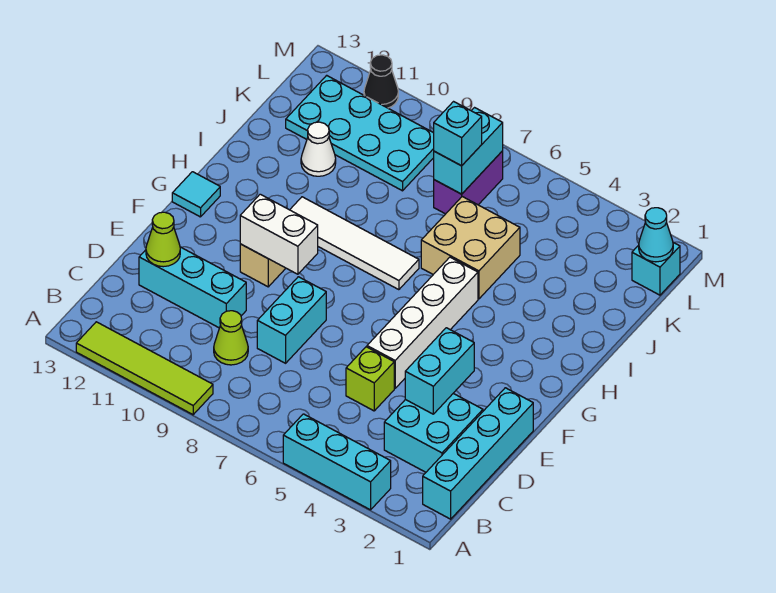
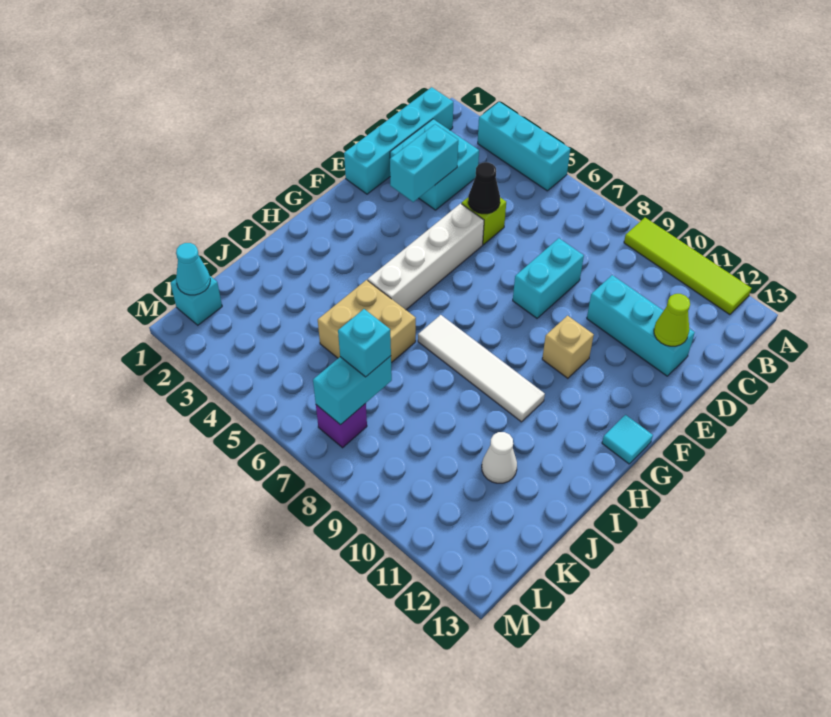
lime 1x1 cone [214,311,248,365] -> none
white 1x2 brick [240,194,318,274] -> none
purple 1x2 brick [434,151,503,214] -> purple 1x1 brick [316,404,367,448]
cyan 2x4 plate [286,75,434,191] -> none
black 1x1 cone [364,55,398,108] -> black 1x1 cone moved to [468,162,500,214]

